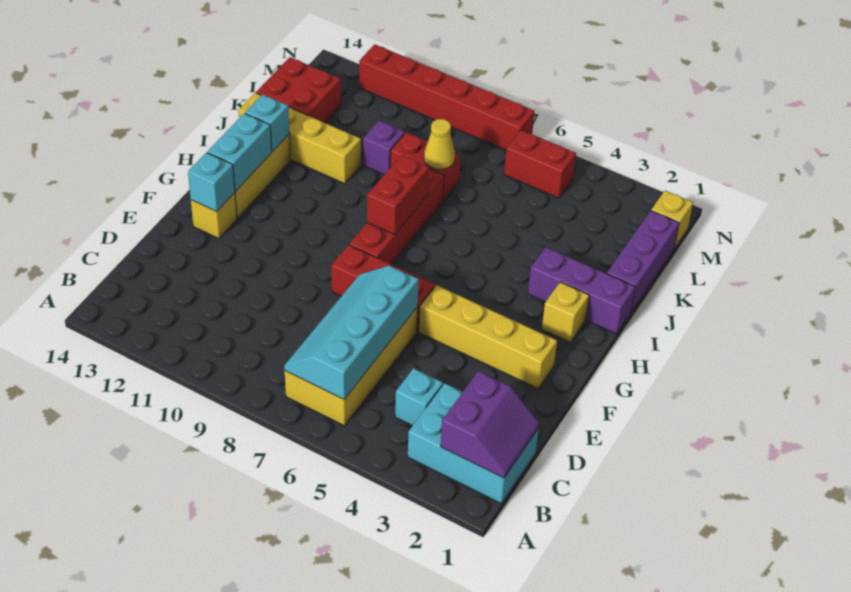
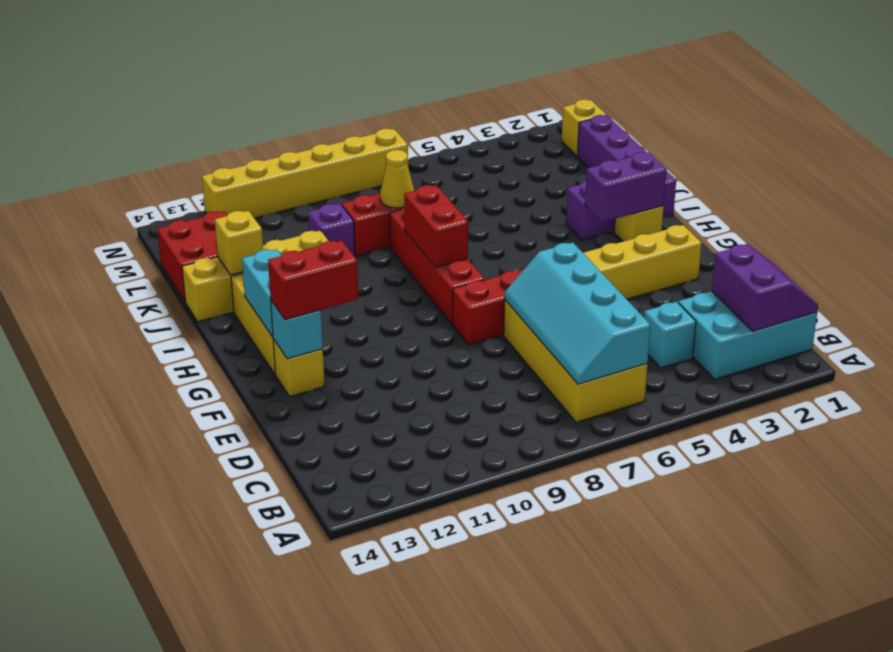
none -> purple 1x2 brick [585,152,666,222]
cyan 1x1 brick [245,94,289,152] -> none
none -> yellow 1x1 brick [215,211,263,275]
red 1x2 brick [504,130,576,198] -> red 1x2 brick moved to [268,240,358,320]
red 1x6 brick [359,44,535,150] -> yellow 1x6 brick [202,129,408,218]

